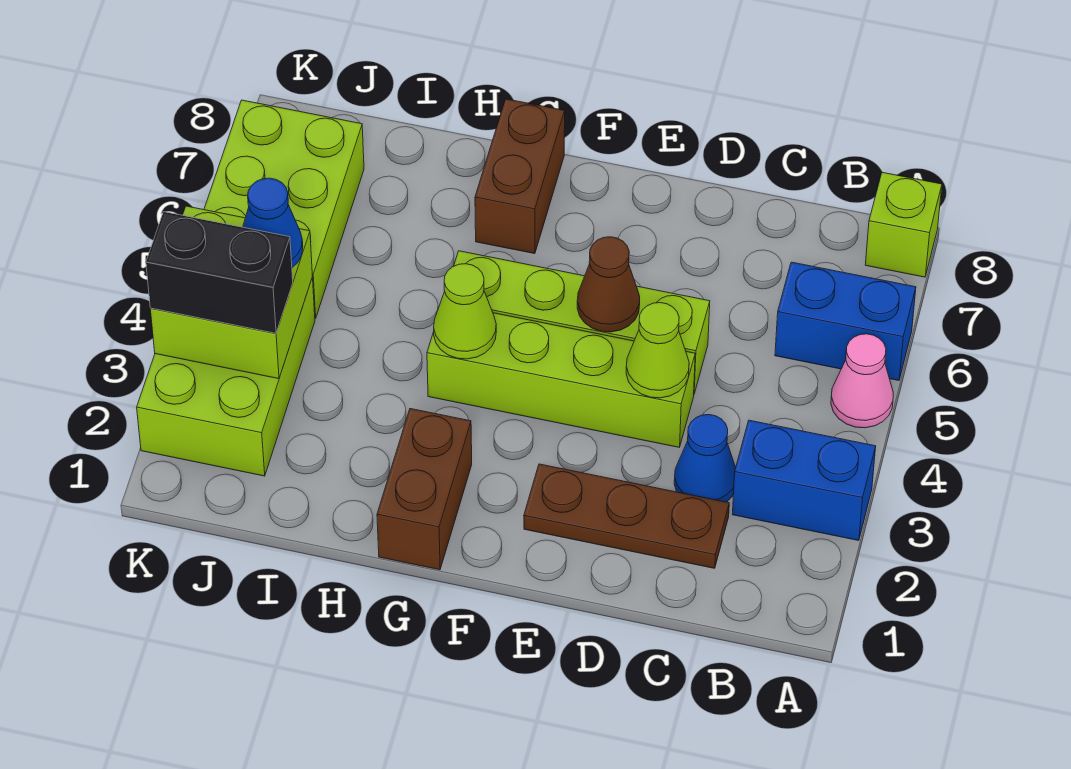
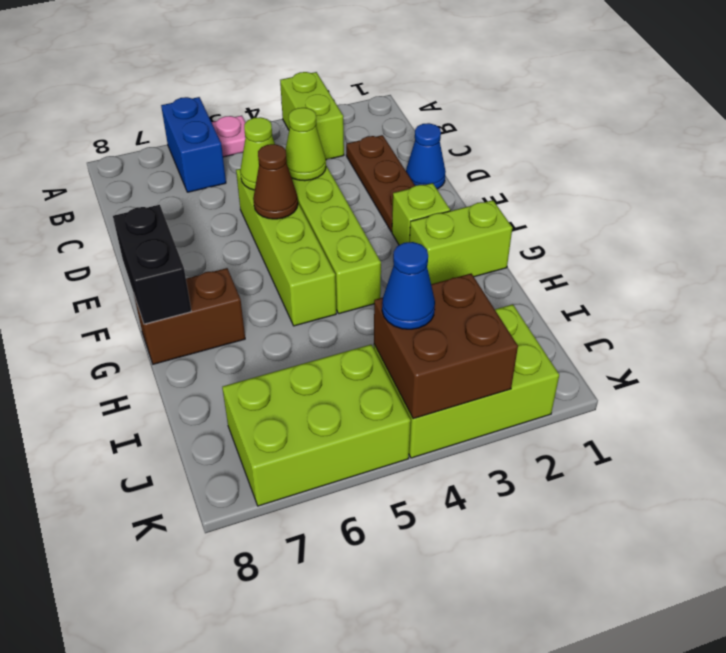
blue 1x2 brick [732,420,876,541] -> lime 1x2 brick [280,72,344,160]
pink 1x1 cone [831,334,893,428] -> pink 1x1 plate [212,116,246,157]
lime 1x1 brick [865,172,942,277] -> lime 1x1 brick moved to [392,183,450,245]
blue 1x1 cone [674,415,736,502] -> blue 1x1 cone moved to [406,123,446,189]
brown 1x2 brick [377,409,472,570] -> lime 1x2 brick [410,200,512,284]
lime 1x1 cone [434,264,496,359] -> lime 1x1 cone moved to [240,117,275,190]
lime 2x2 brick [150,206,312,379] -> brown 2x2 brick [374,274,518,419]
black 1x2 brick [146,212,293,333] -> black 1x2 brick moved to [113,205,191,324]

